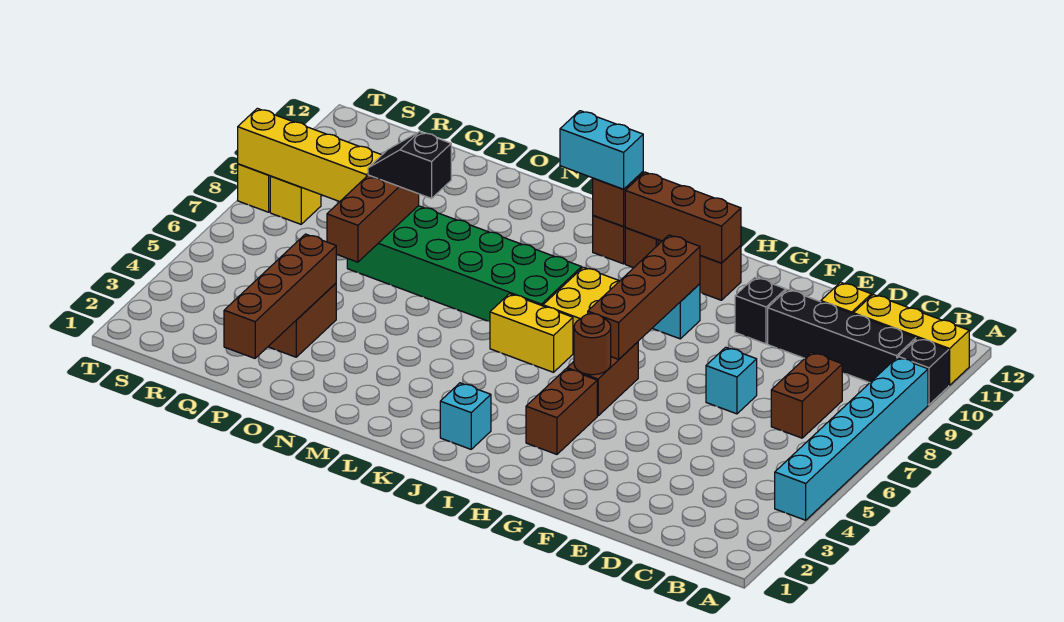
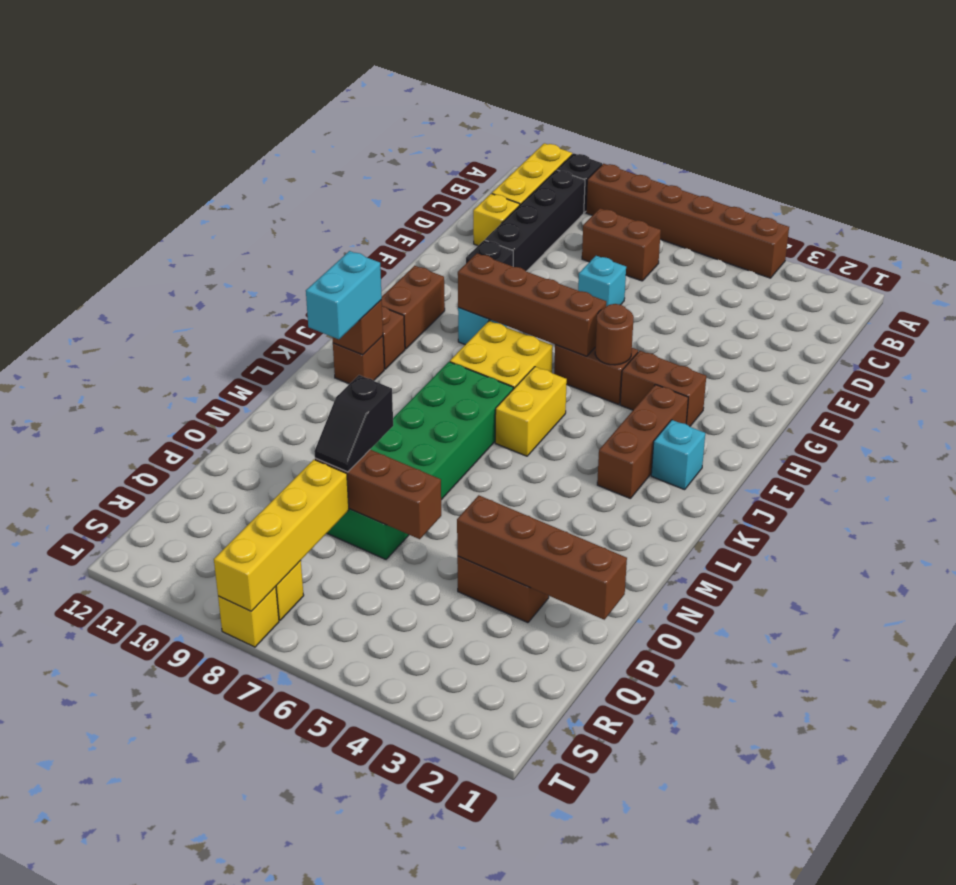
cyan 1x6 brick [775,357,928,520] -> brown 1x6 brick [586,164,789,278]
brown 1x3 brick [625,172,741,263] -> brown 1x3 brick moved to [597,385,688,499]

